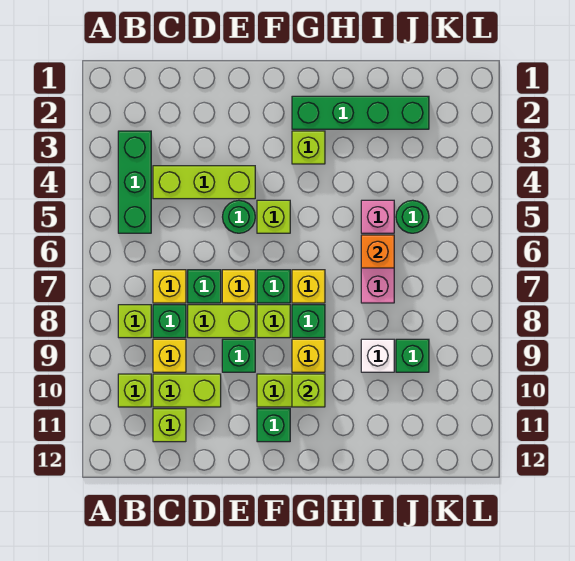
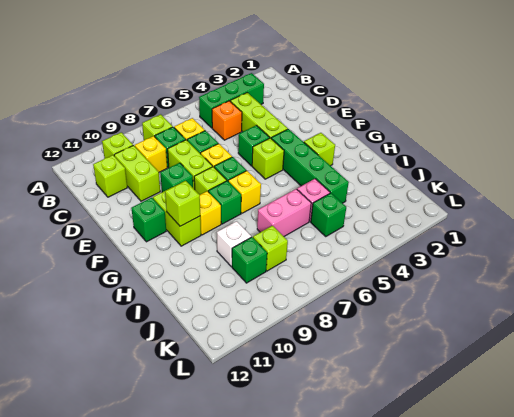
green 1x1 round brick [223,200,255,233] -> green 1x1 brick [238,125,270,166]
green 1x4 brick [292,96,429,129] -> green 1x4 brick moved to [271,129,349,203]
orange 1x1 brick [361,235,394,268] -> orange 1x1 brick moved to [212,101,242,140]
green 1x1 round brick [396,200,429,233] -> green 1x1 brick [311,193,346,236]
none -> lime 1x1 brick [253,226,288,271]

